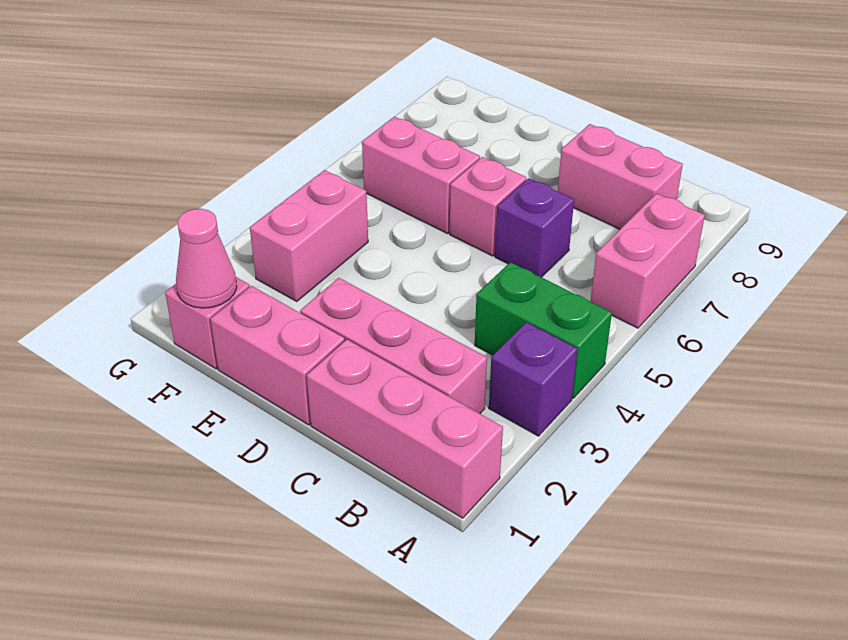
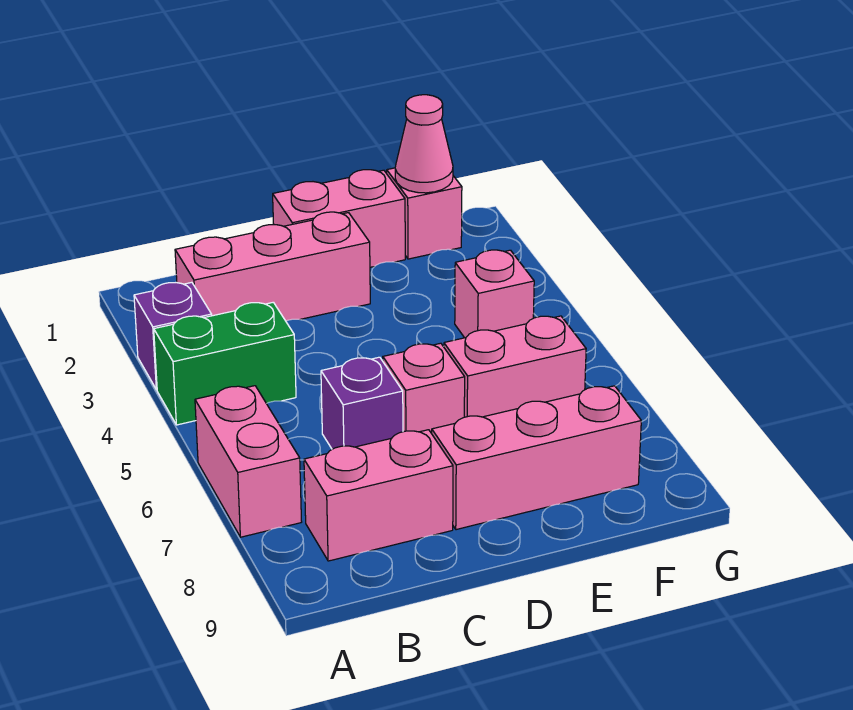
pink 1x3 brick [307,339,503,518] -> pink 1x3 brick moved to [432,386,641,530]
pink 1x2 brick [250,170,368,301] -> pink 1x1 brick [455,250,534,338]

